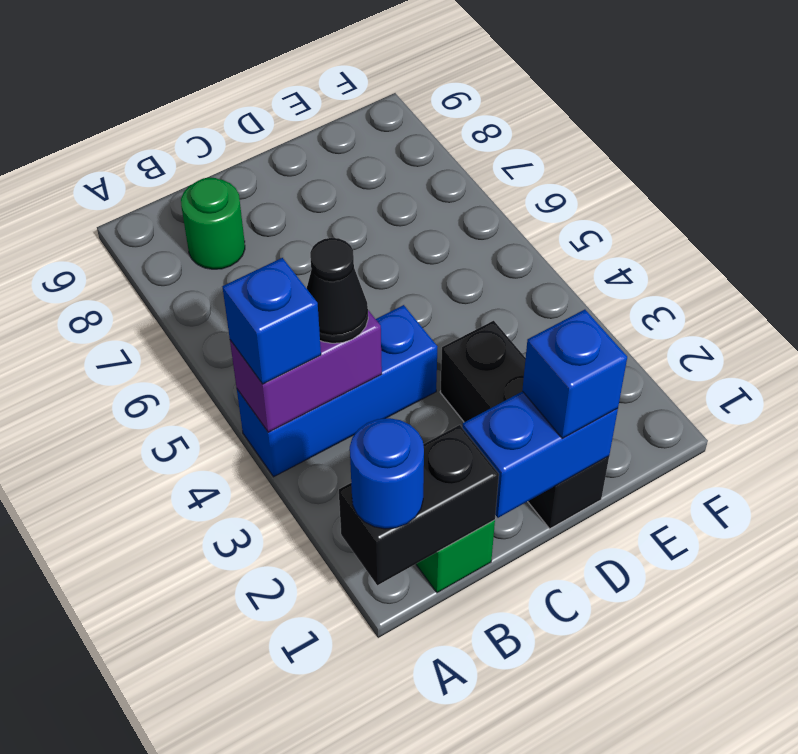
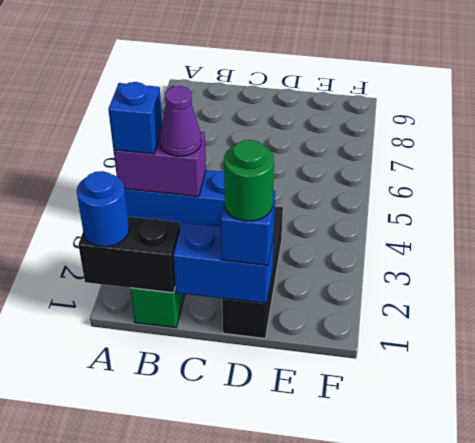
black 1x1 cone [307,238,368,343] -> purple 1x1 cone [160,86,201,156]
green 1x1 round brick [181,177,245,269] -> green 1x1 round brick moved to [224,140,274,221]

